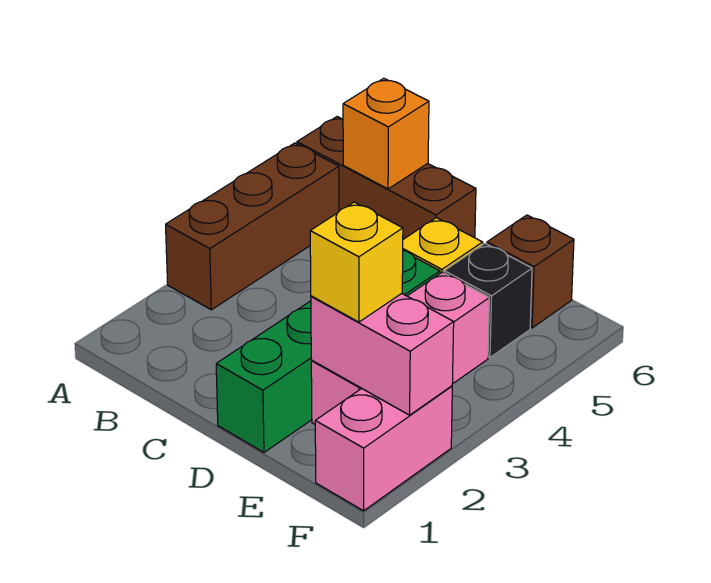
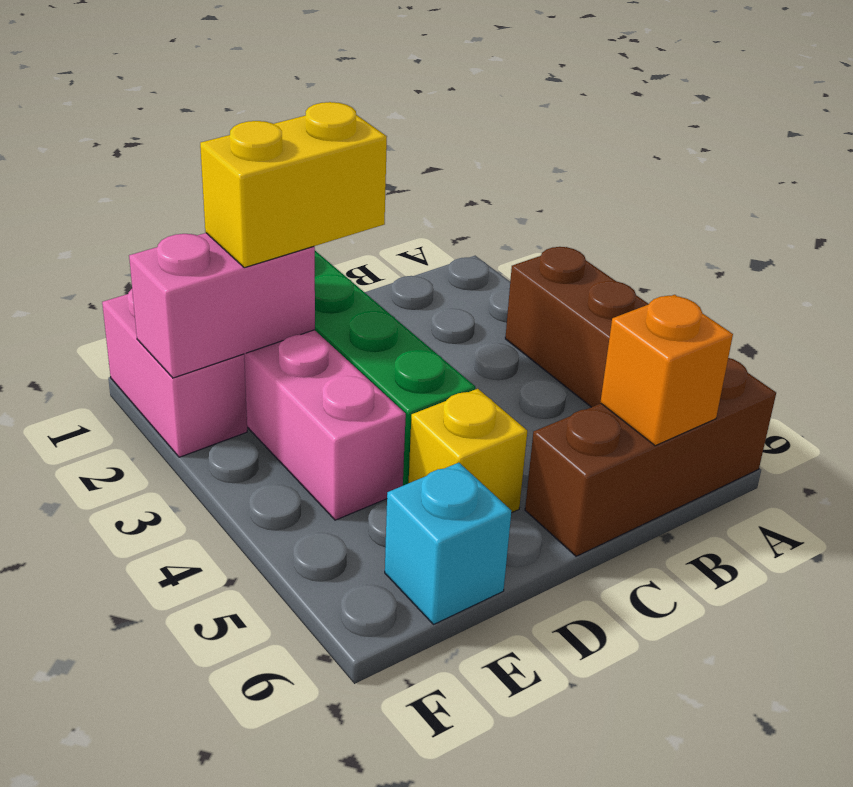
yellow 1x1 brick [310,202,403,322] -> yellow 1x2 brick [200,102,387,268]
black 1x1 brick [444,244,532,357] -> none
brown 1x1 brick [487,215,574,328] -> cyan 1x1 brick [385,463,511,625]

